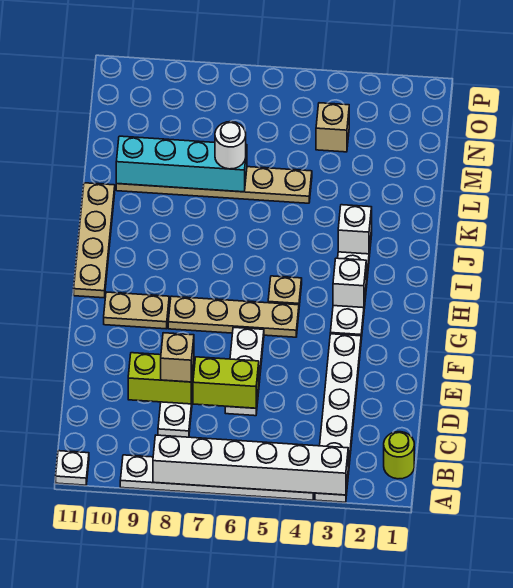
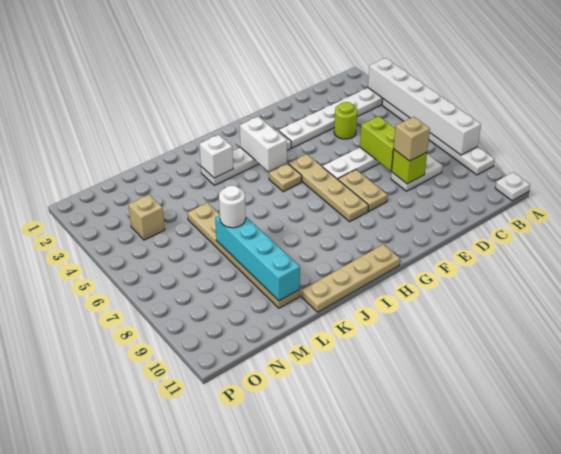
lime 1x1 round brick [384,432,414,479] -> lime 1x1 round brick moved to [334,102,357,139]
lime 1x2 brick [128,353,194,404] -> lime 1x1 brick [392,150,427,184]
tan 1x2 plate [104,292,169,329] -> tan 1x2 plate moved to [338,170,388,211]
white 1x1 brick [333,258,366,308] -> white 1x2 brick [240,117,287,171]

